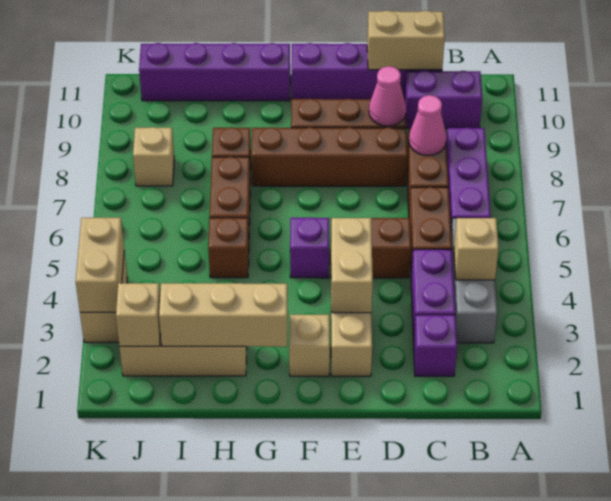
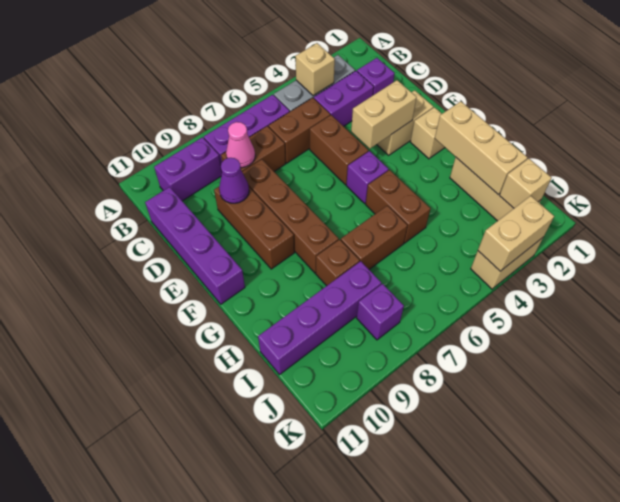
purple 1x2 brick [405,71,482,129] -> purple 1x2 brick turned to [154,137,222,201]
tan 1x2 brick [367,11,445,70] -> none
pink 1x1 cone [369,66,406,126] -> purple 1x1 cone [219,158,249,203]
purple 1x4 brick [139,43,290,101] -> purple 1x4 brick turned to [258,261,381,374]
brown 1x1 brick [208,218,249,278] -> brown 1x2 brick [366,170,431,243]
tan 1x1 brick [133,127,174,186] -> purple 1x1 brick [357,284,404,340]

